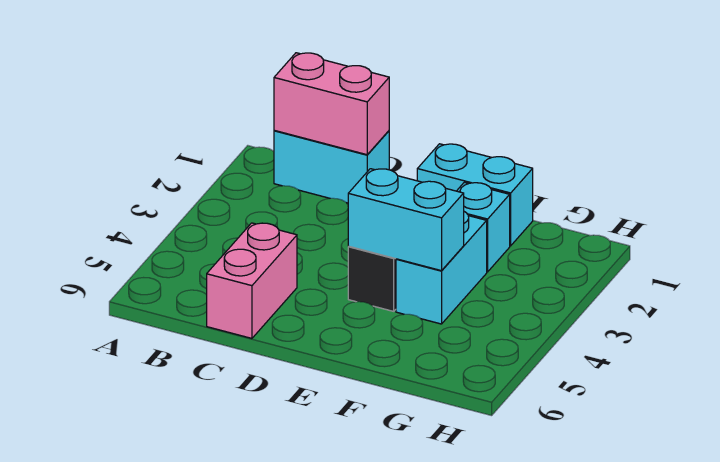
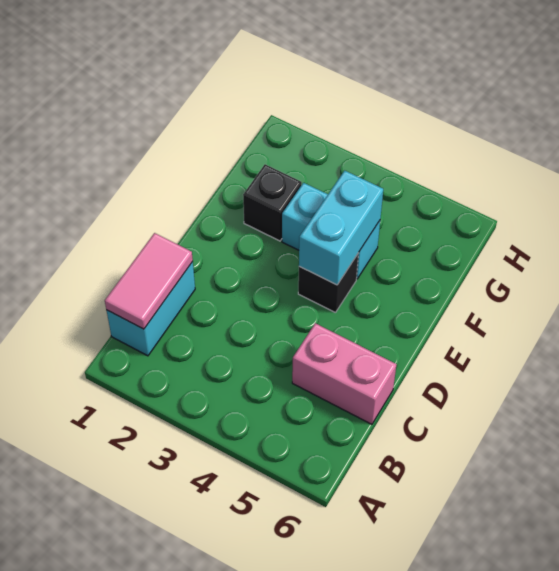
pink 1x2 brick [274,53,389,155] -> pink 1x2 tile [105,233,193,329]
cyan 1x2 brick [417,144,533,246] -> none
cyan 1x1 brick [457,182,510,272] -> black 1x1 brick [243,164,302,241]

